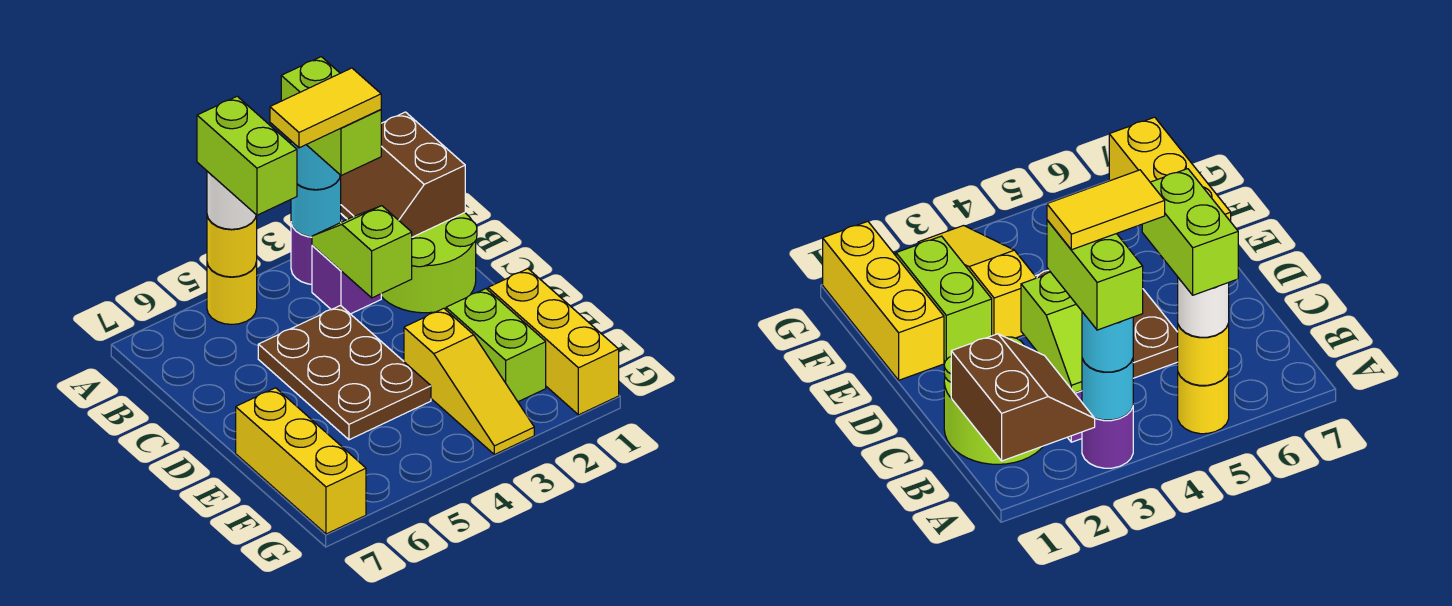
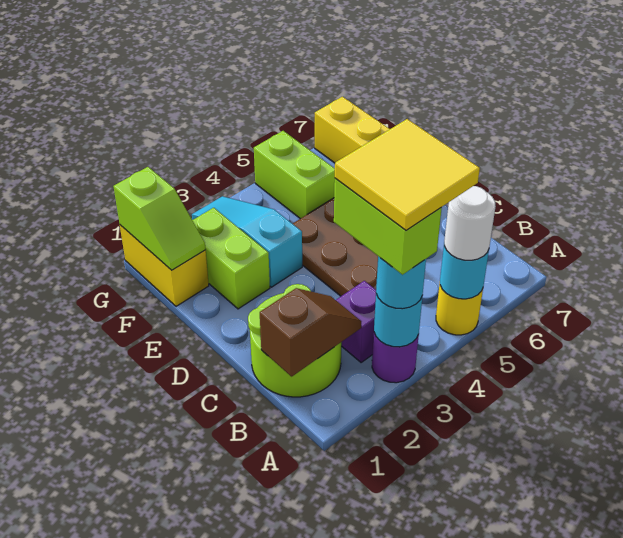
brown 2x2 slope [341,112,465,237] -> brown 1x2 slope [260,288,361,376]
yellow 1x1 round brick [207,215,257,277] -> cyan 1x1 round brick [440,246,489,299]
lime 1x2 brick [197,96,297,215] -> lime 1x2 brick moved to [254,131,335,219]
lime 1x2 slope [312,206,412,298] -> lime 1x2 slope moved to [113,167,206,270]
yellow 1x2 tile [270,68,381,148] -> yellow 2x2 tile [335,119,480,230]
yellow 1x3 brick [488,269,619,415] -> yellow 1x2 brick [120,225,209,306]
yellow 1x3 slope [404,308,534,455] -> cyan 1x3 slope [192,196,302,287]

